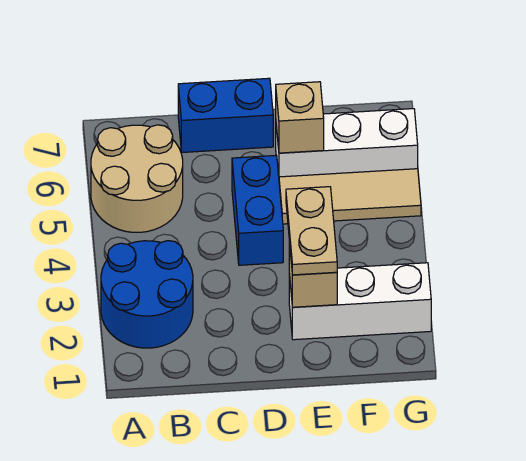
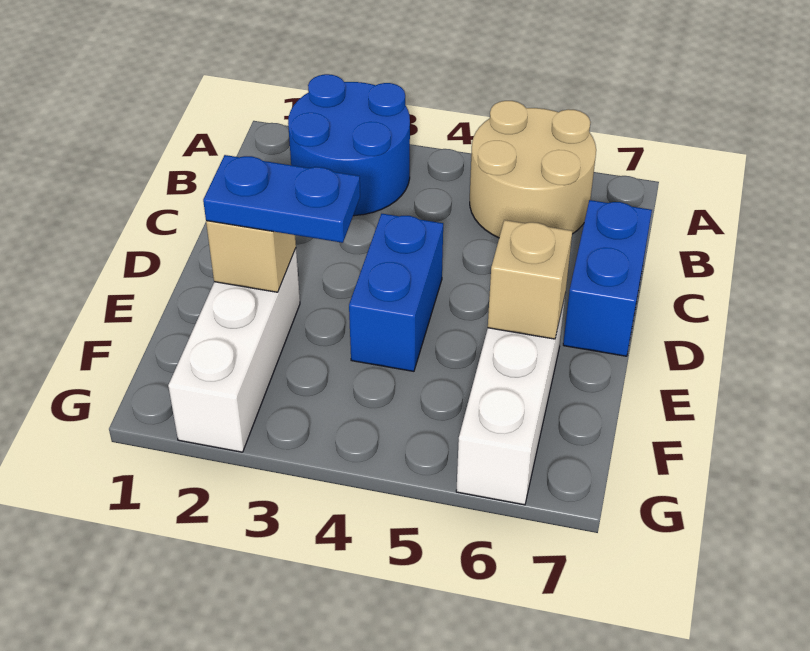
blue 1x2 brick [232,155,283,265] -> blue 1x2 brick turned to [349,214,443,371]
tan 1x2 plate [286,187,337,275] -> blue 1x2 plate [203,155,360,243]
tan 1x3 tile [279,169,421,224] -> none

